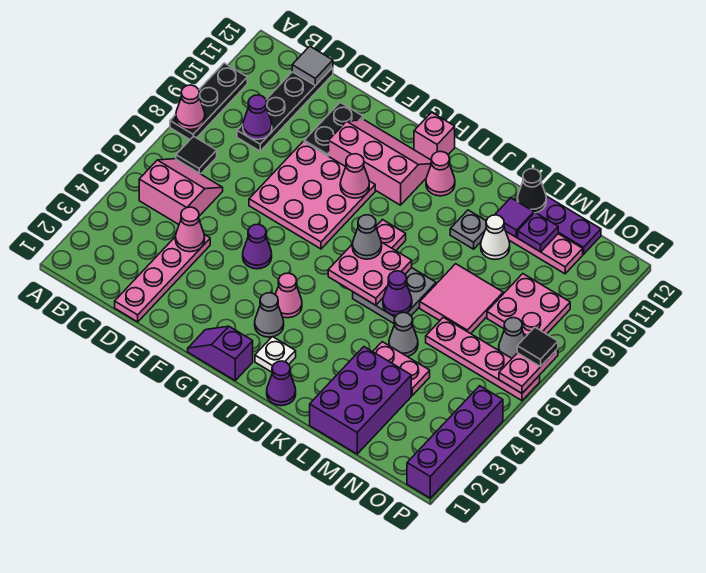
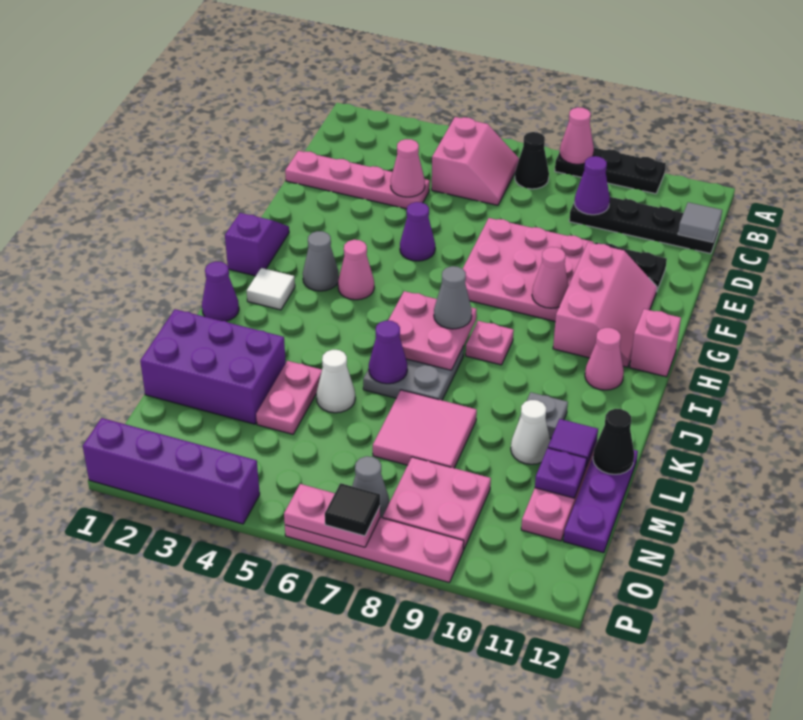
black 1x1 tile [176,136,217,174] -> black 1x1 cone [515,132,549,189]
white 1x1 plate [255,337,296,372] -> white 1x1 tile [247,268,295,310]
grey 1x1 cone [389,313,418,357] -> white 1x1 cone [316,350,355,413]
pink 1x4 plate [426,317,540,401] -> pink 1x4 plate turned to [285,517,464,583]

